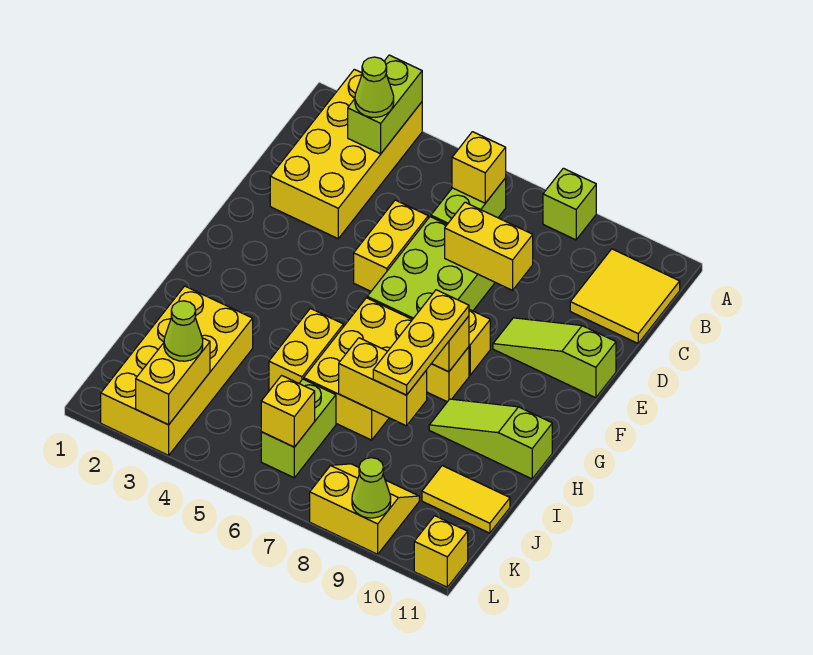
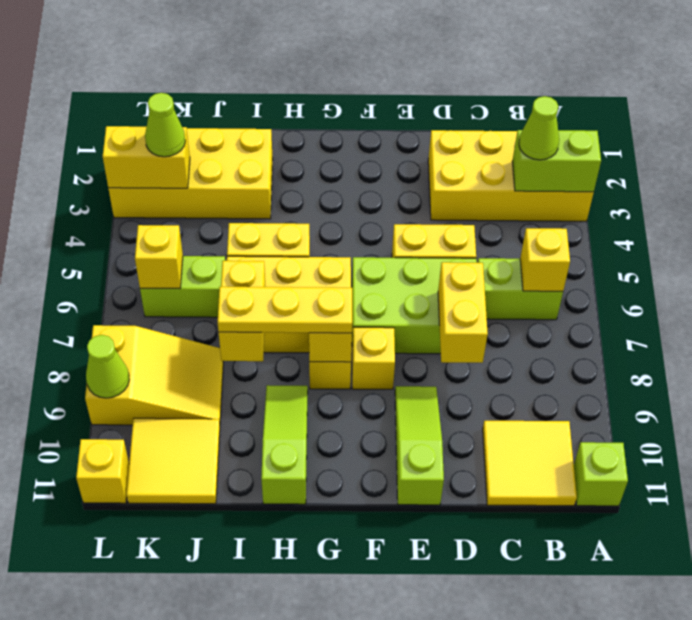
lime 1x1 brick [543,168,596,240] -> lime 1x1 brick moved to [574,442,628,506]
yellow 1x2 tile [422,466,510,533] -> yellow 2x2 tile [127,418,220,504]
yellow 2x2 slope [310,464,419,554] -> yellow 2x3 slope [85,325,223,425]

